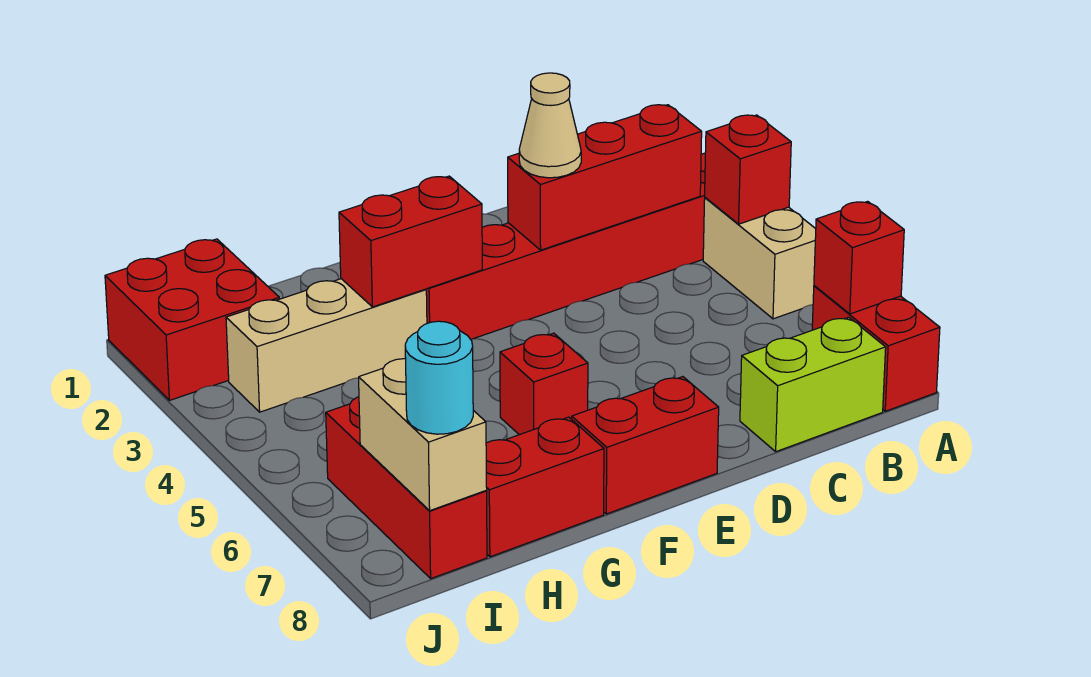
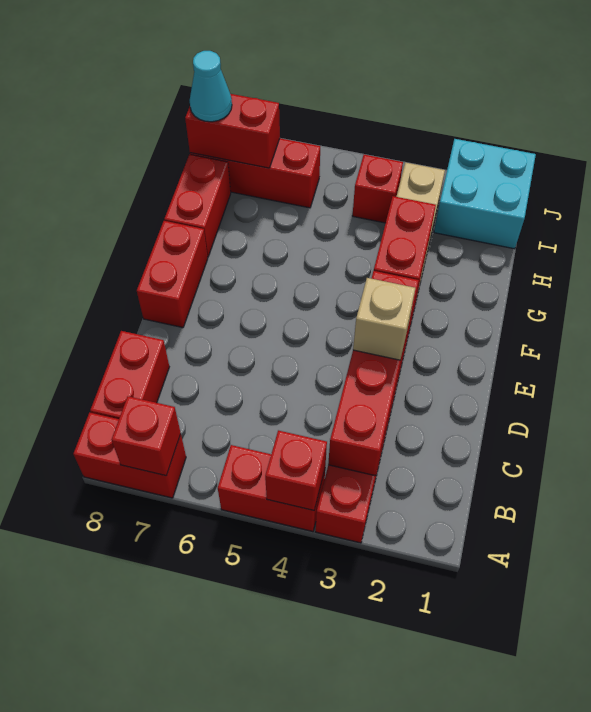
tan 1x2 brick [703,198,816,319] -> red 1x2 brick [218,445,325,531]
red 1x3 brick [508,105,702,250] -> red 1x4 brick [328,271,419,476]
lime 1x2 brick [740,317,886,452] -> red 1x2 brick [90,331,169,419]
tan 1x1 cone [519,73,581,178] -> tan 1x1 brick [353,278,415,360]
red 1x1 brick [500,333,588,435] -> red 1x1 brick moved to [353,155,403,223]
red 2x2 brick [105,239,279,400] -> cyan 2x2 brick [434,139,536,249]
tan 1x2 brick [359,359,487,510] -> red 1x2 brick [185,94,280,168]
cyan 1x1 round brick [405,321,473,434] -> cyan 1x1 cone [190,51,232,122]

